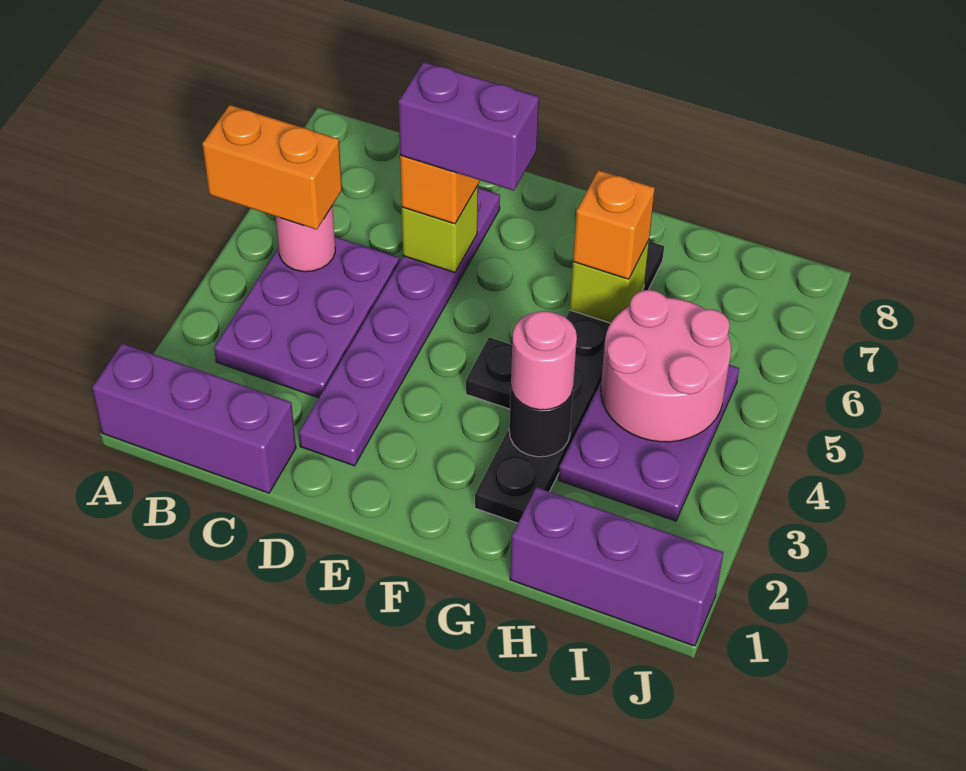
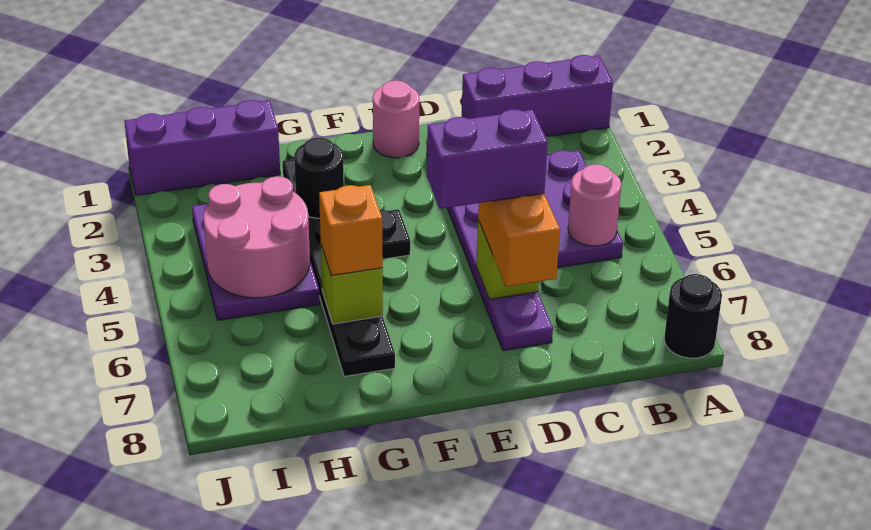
orange 1x2 brick [202,105,342,230] -> none
none -> black 1x1 round brick [664,274,722,358]
pink 1x1 round brick [511,311,577,410] -> pink 1x1 round brick moved to [373,80,419,158]

